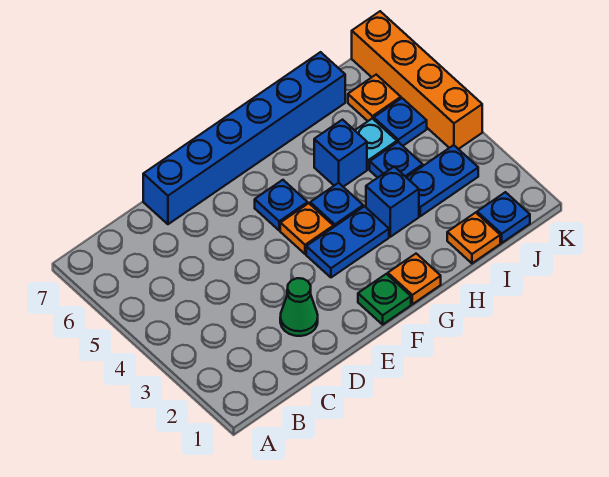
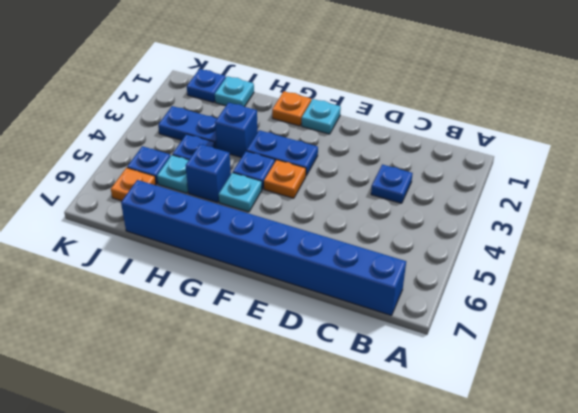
green 1x1 cone [280,278,318,336] -> none
blue 1x6 brick [143,52,345,224] -> blue 1x8 brick [121,180,406,316]
green 1x1 plate [358,274,411,324] -> cyan 1x1 plate [302,99,341,134]
blue 1x1 plate [255,180,308,230] -> blue 1x1 plate moved to [371,164,413,203]
none -> cyan 1x1 plate [219,173,262,212]
orange 1x1 plate [447,213,500,263] -> cyan 1x1 plate [215,76,254,107]
orange 1x4 brick [352,11,482,149] -> none

